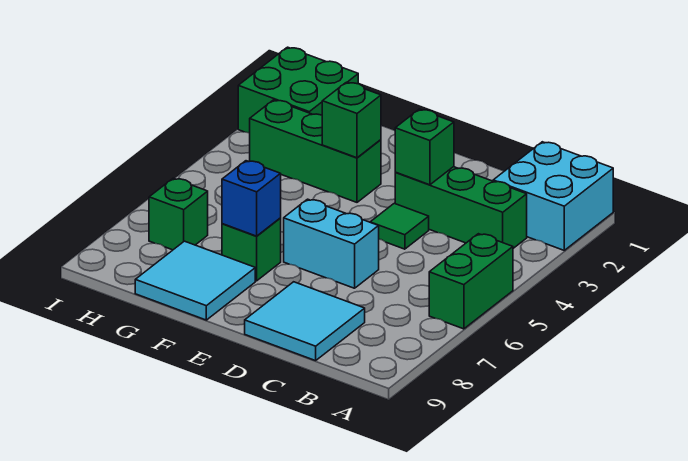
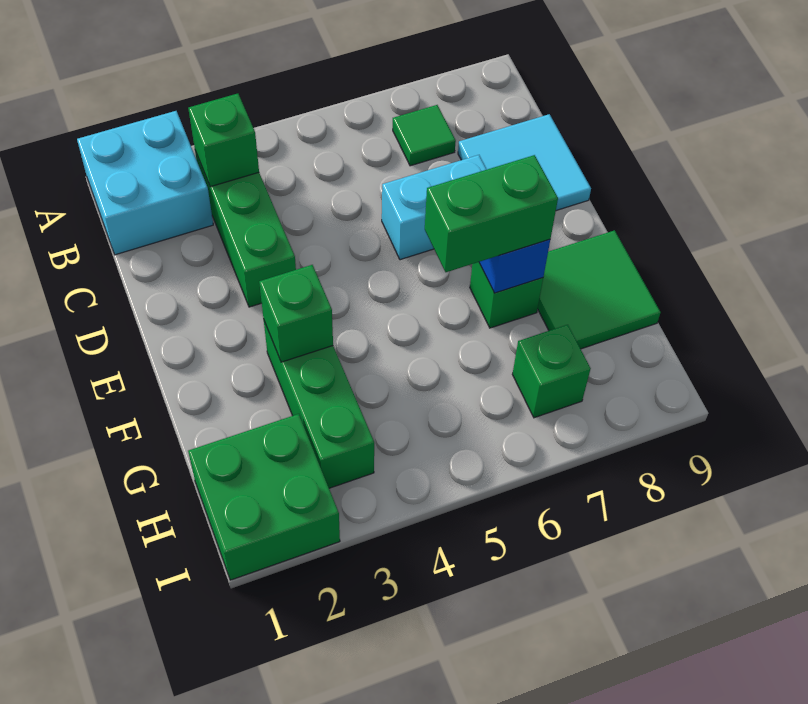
green 1x2 brick [429,234,513,329] -> green 1x2 brick moved to [425,155,558,272]
green 1x1 brick [395,109,454,185] -> green 1x1 brick moved to [188,94,259,187]
green 1x1 tile [371,203,429,249] -> green 1x1 tile moved to [393,105,456,166]
cyan 1x2 brick [284,199,379,288] -> cyan 1x2 brick turned to [382,155,487,260]
cyan 2x2 tile [135,241,255,320] -> green 2x2 tile [538,230,661,349]

